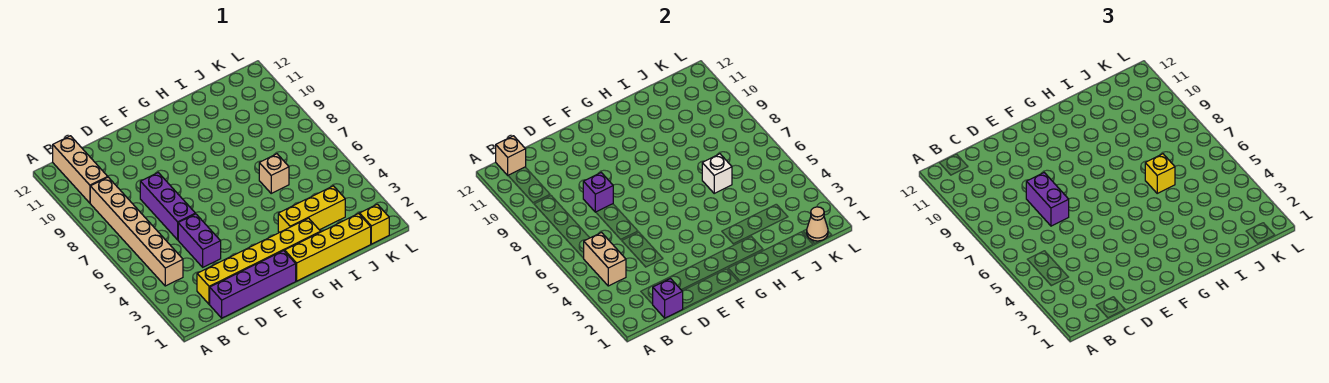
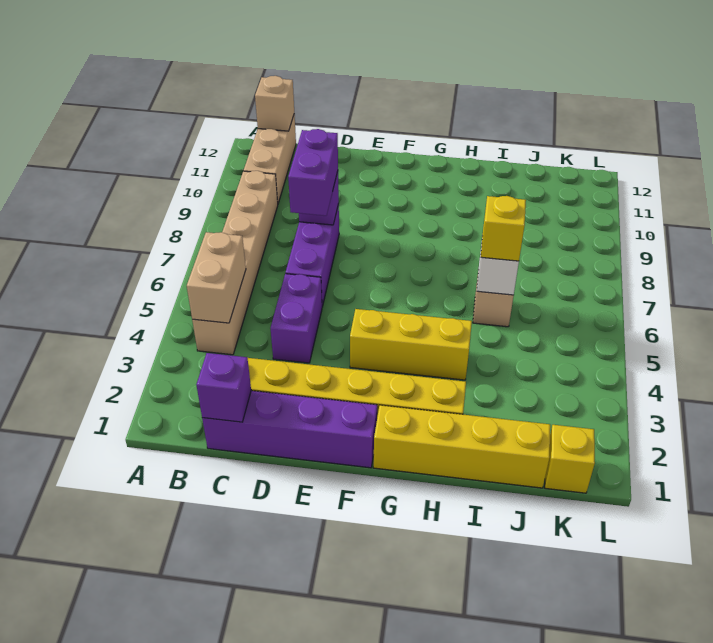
yellow 1x3 brick [278,186,345,233] -> yellow 1x3 brick moved to [350,309,472,380]
tan 1x1 cone [807,207,828,241] -> none

